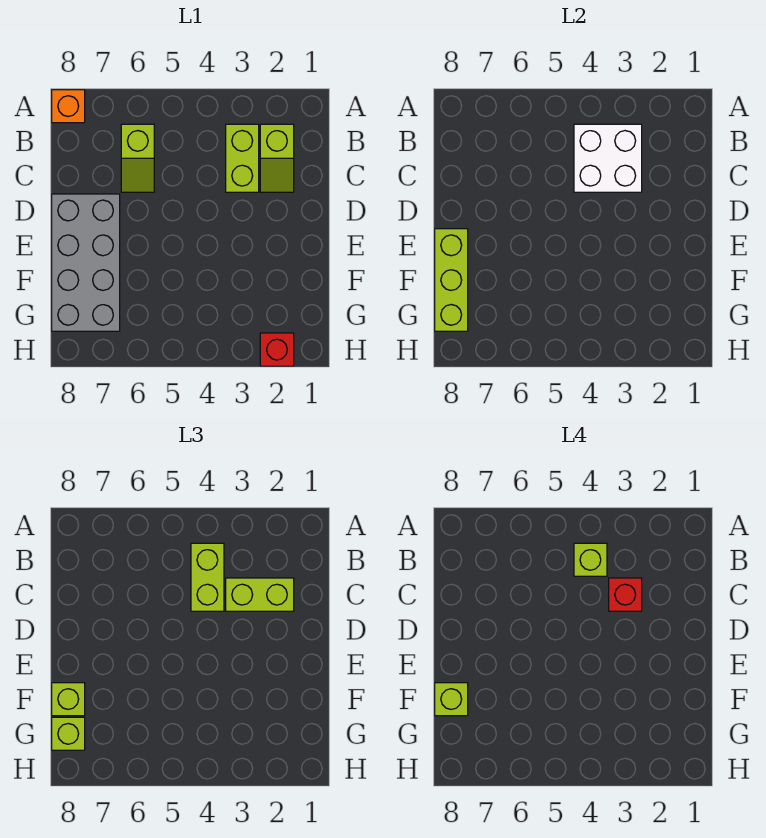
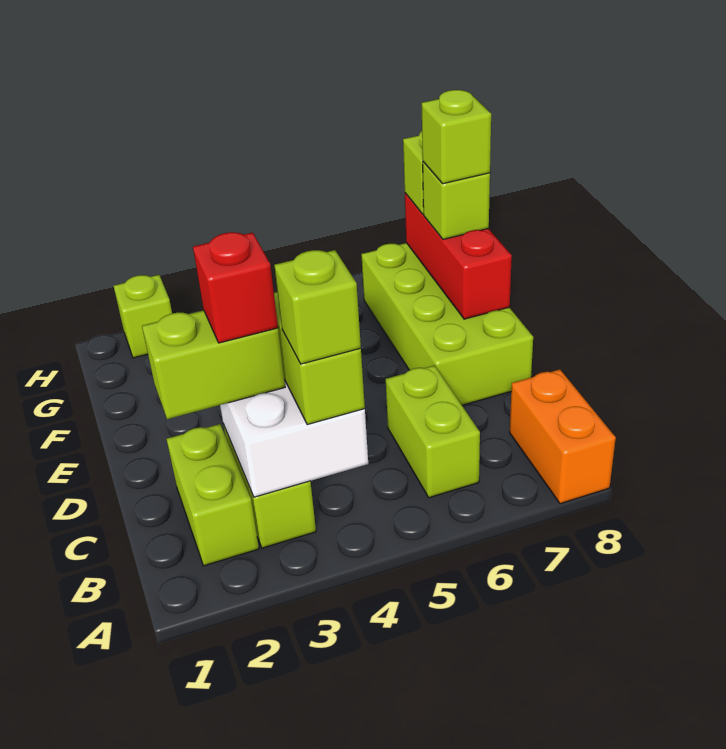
orange 1x1 brick [52,90,85,123] -> orange 1x2 brick [510,369,616,504]
lime 1x2 slope [260,124,294,192] -> lime 1x2 brick [166,424,259,566]
lime 1x2 slope [121,124,154,192] -> lime 1x2 brick [386,366,480,498]
grey 2x4 brick [52,194,120,331] -> lime 2x4 brick [361,243,533,405]
lime 1x3 brick [435,229,468,331] -> red 1x3 brick [405,193,512,319]
red 1x1 brick [260,333,294,366] -> lime 1x1 brick [114,275,172,358]

